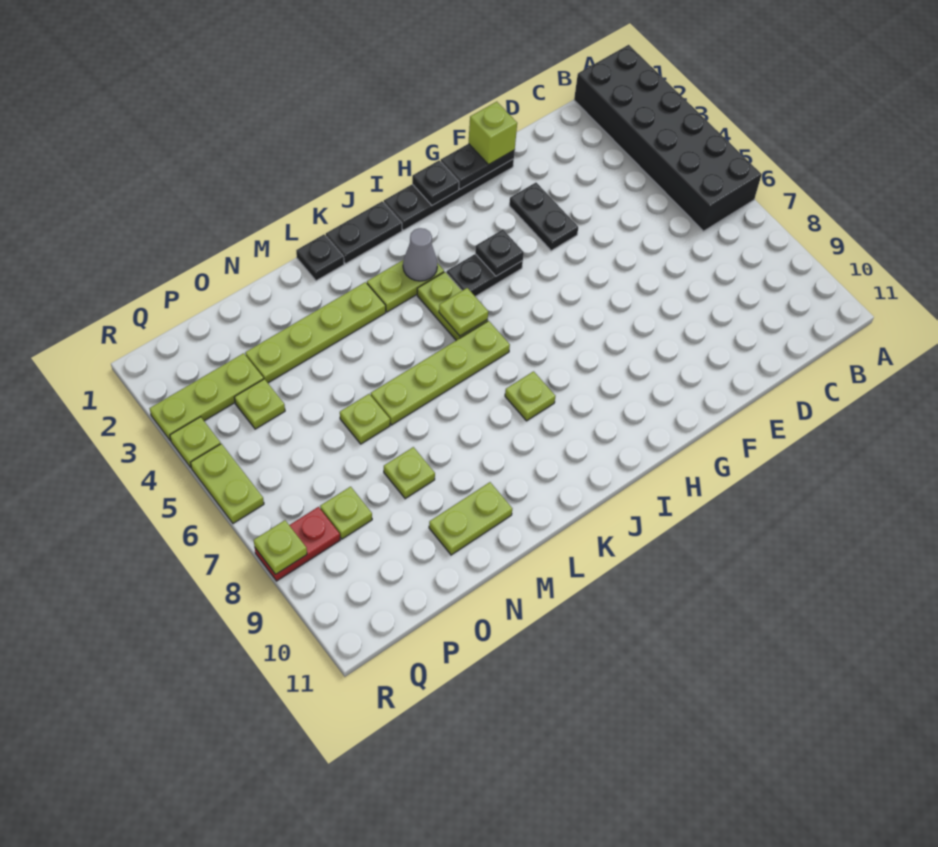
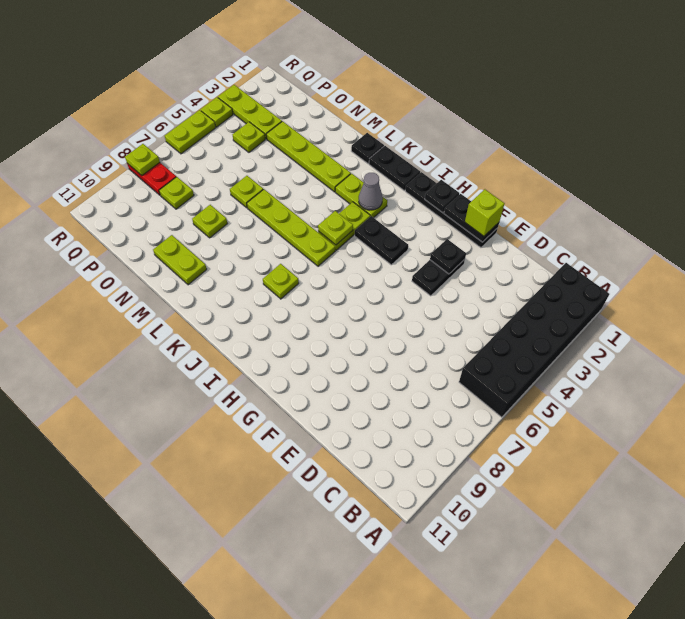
black 1x1 plate [475,230,524,276] -> black 1x1 plate moved to [430,239,466,274]

